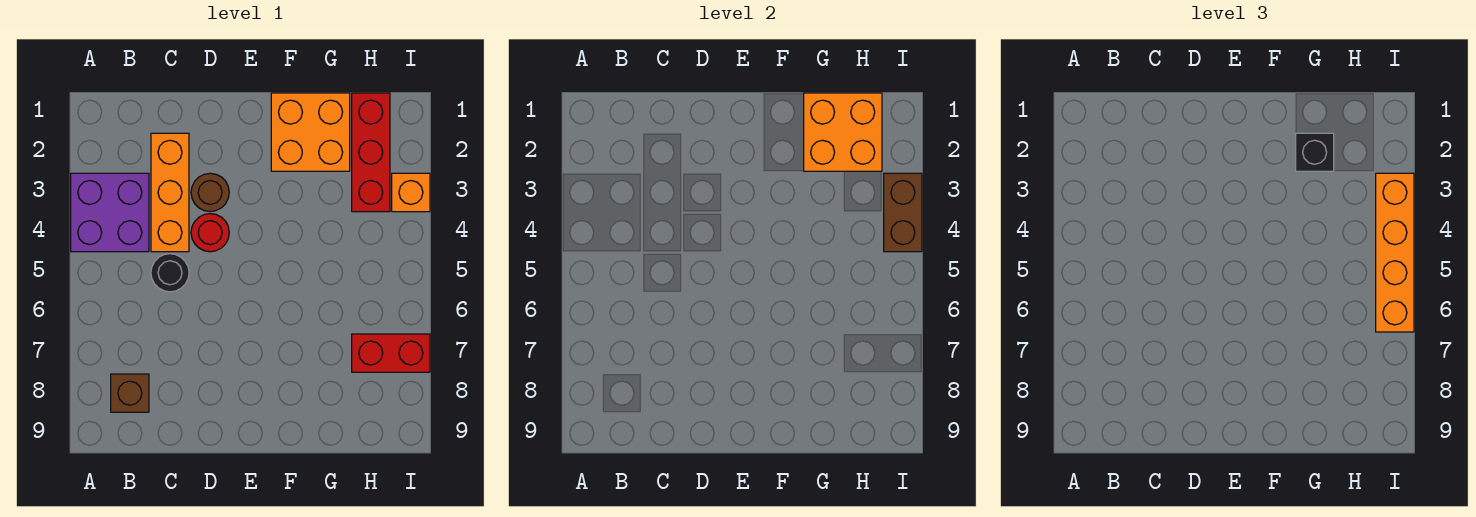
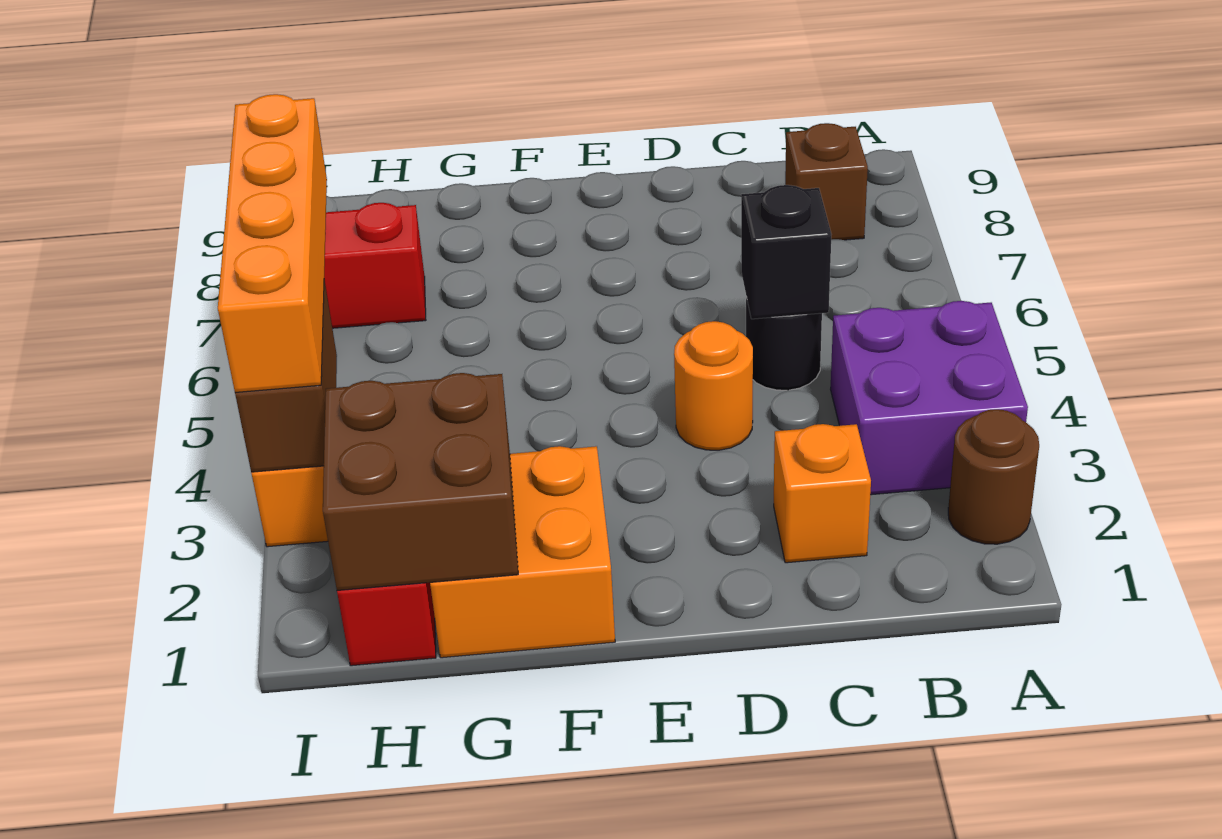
orange 1x3 brick [151,133,189,252] -> orange 1x1 brick [774,424,871,563]
brown 1x1 round brick [191,173,229,212] -> brown 1x1 round brick moved to [948,409,1039,544]
red 1x1 round brick [191,214,229,252] -> orange 1x1 round brick [674,321,753,450]
orange 2x2 brick [804,93,882,171] -> brown 2x2 brick [323,373,518,590]
black 1x1 brick [1296,133,1334,171] -> black 1x1 brick moved to [741,185,831,319]

